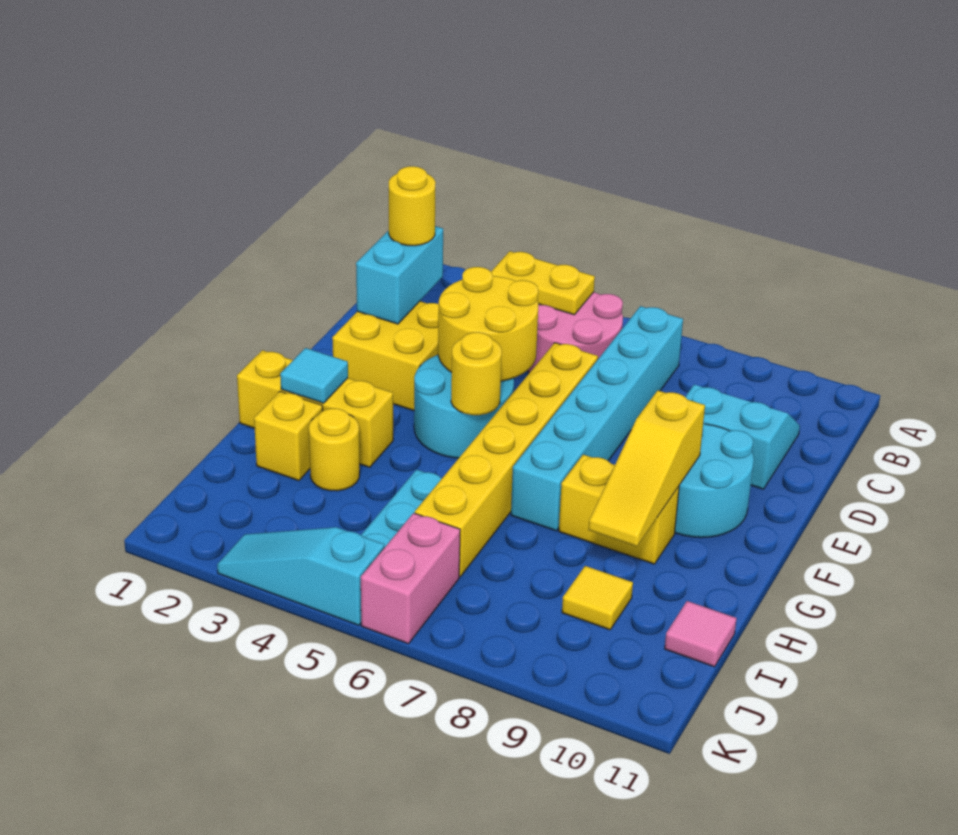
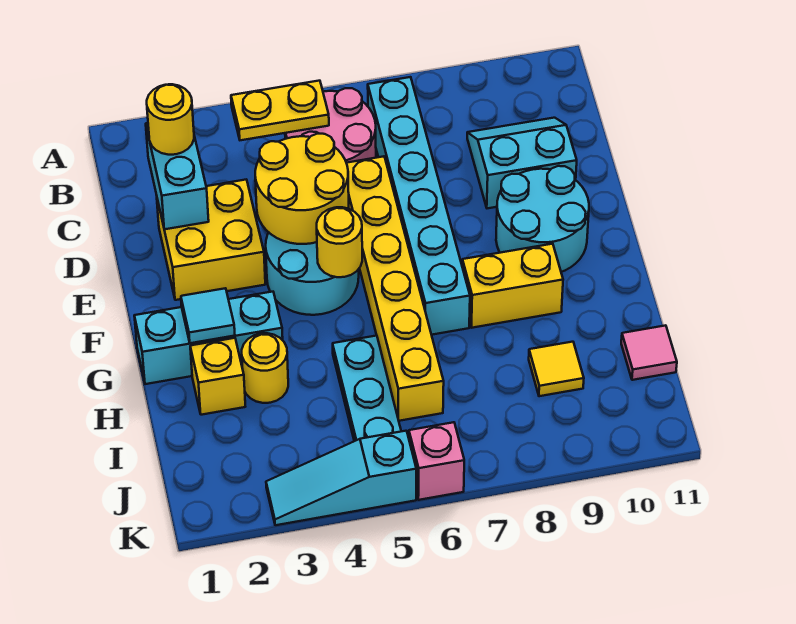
yellow 1x3 slope [588,391,705,546] -> none
yellow 1x3 brick [237,350,393,467] -> cyan 1x3 brick [134,292,283,384]
pink 1x2 brick [361,513,460,644] -> pink 1x1 brick [409,422,464,500]

